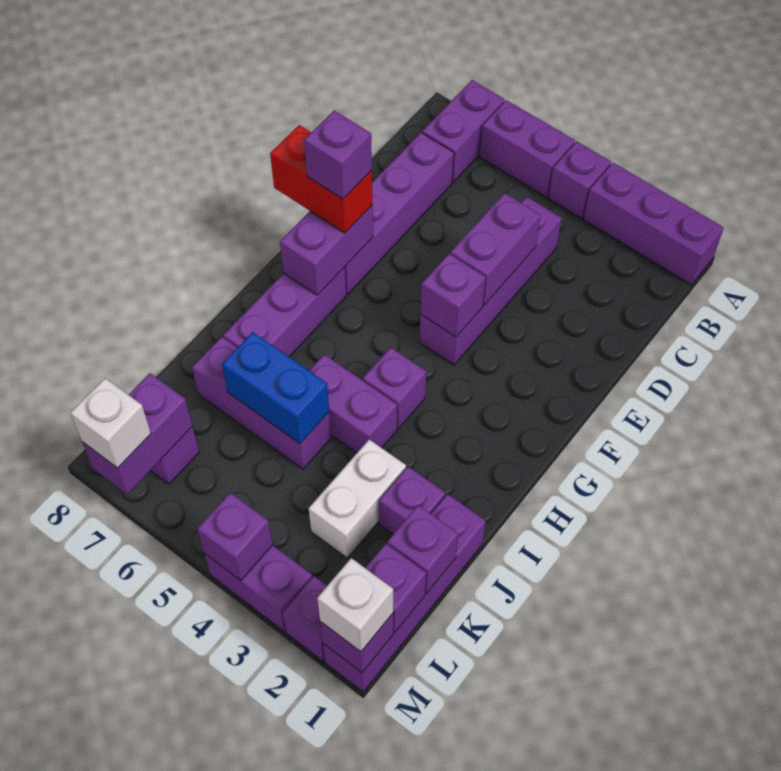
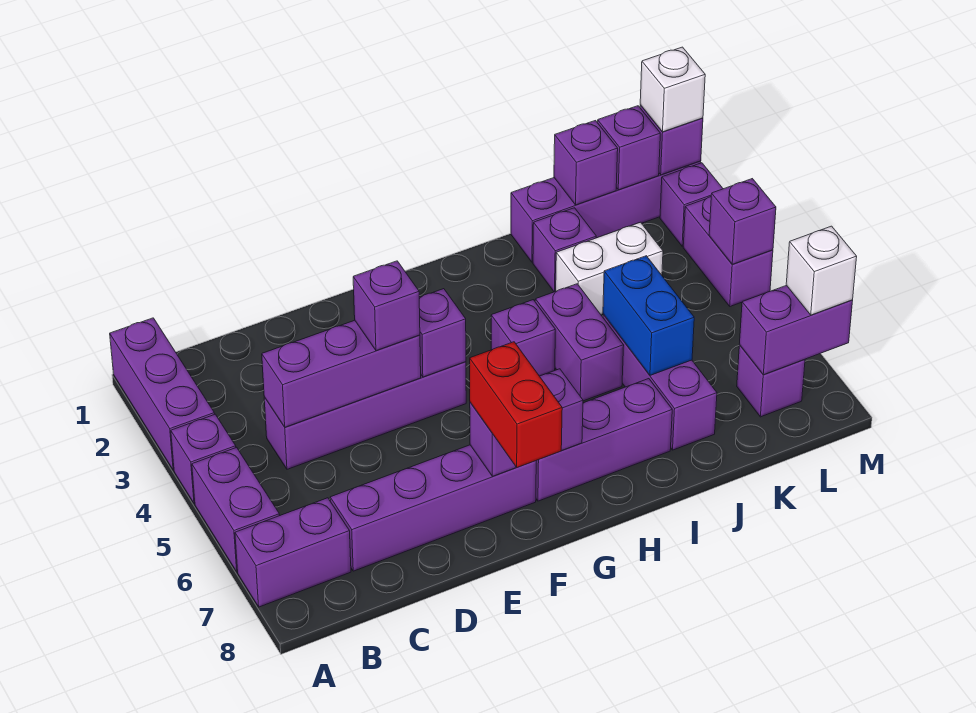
purple 1x2 brick [450,193,541,306] -> purple 1x3 brick [262,320,421,427]
purple 1x1 brick [304,111,372,199] -> purple 1x1 brick moved to [353,261,420,351]

